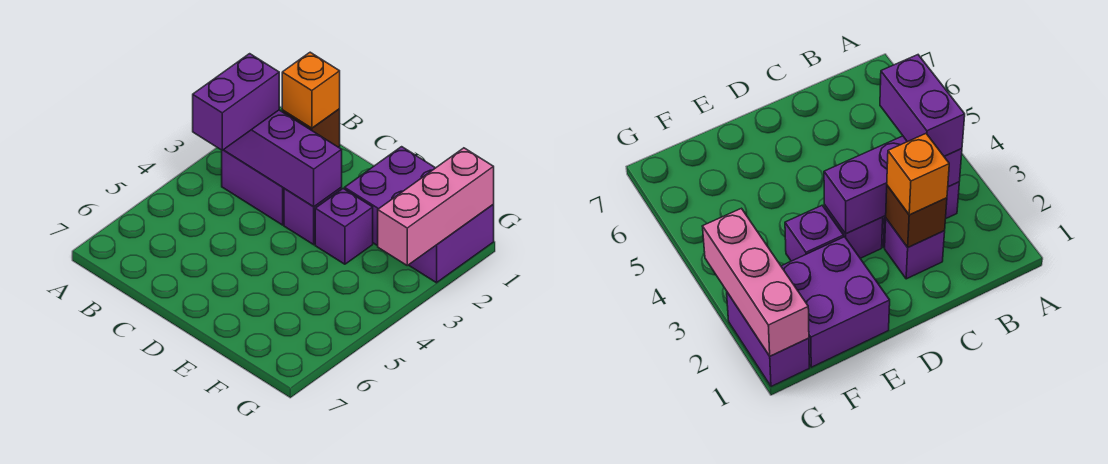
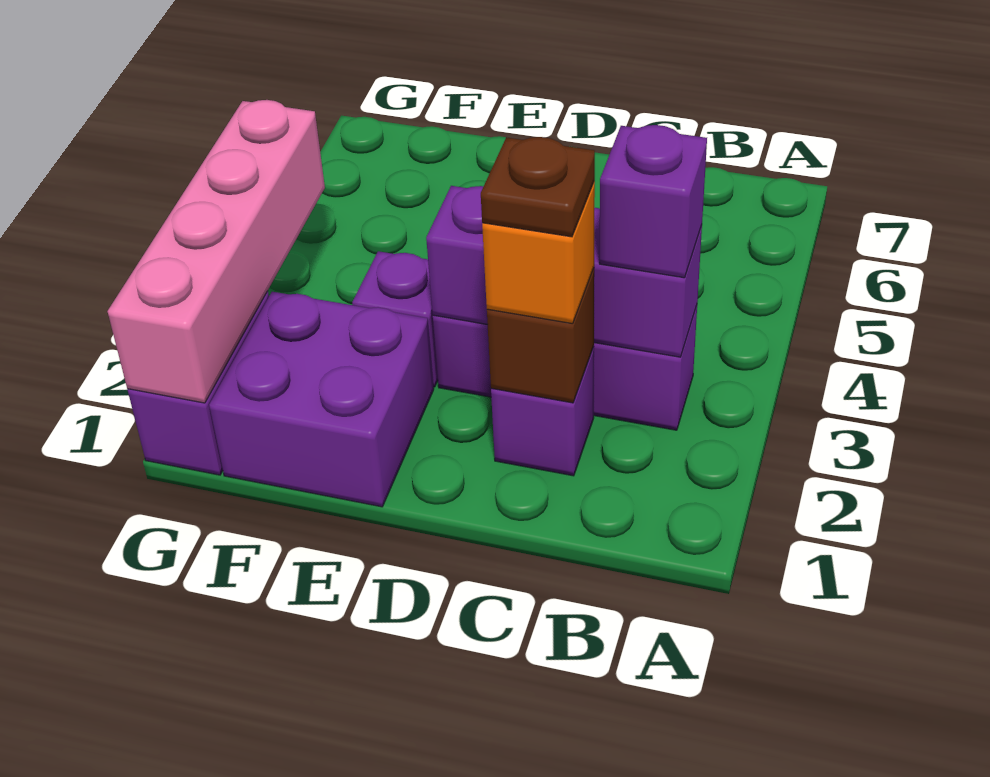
purple 1x2 brick [193,54,279,150] -> purple 1x1 brick [600,125,707,278]
none -> brown 1x1 plate [481,137,595,237]
pink 1x3 brick [378,148,494,265] -> pink 1x4 brick [107,100,325,403]

